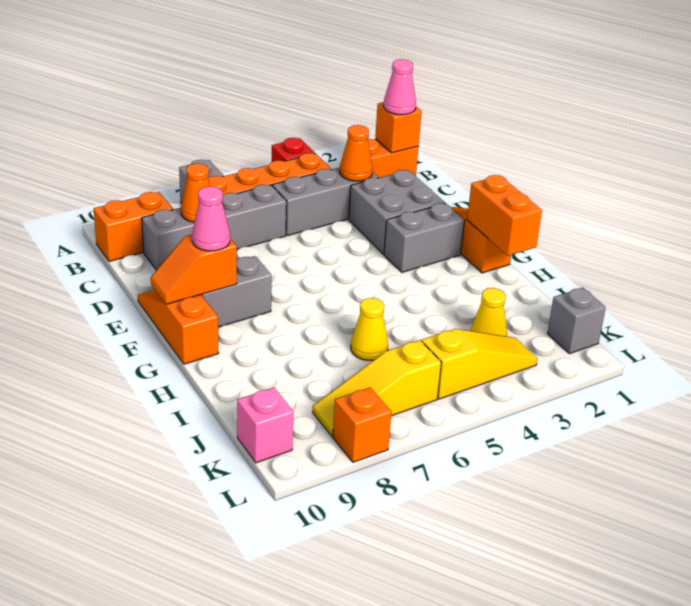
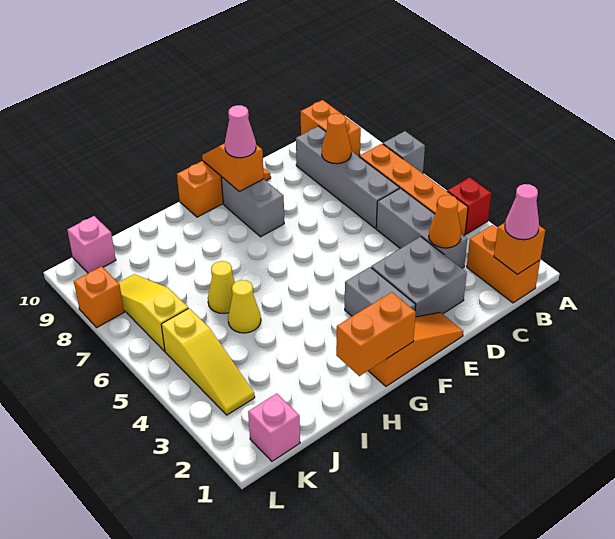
yellow 1x1 cone [471,288,507,336] -> yellow 1x1 cone moved to [228,280,261,333]
grey 1x1 brick [547,288,606,354] -> pink 1x1 brick [248,393,300,461]

